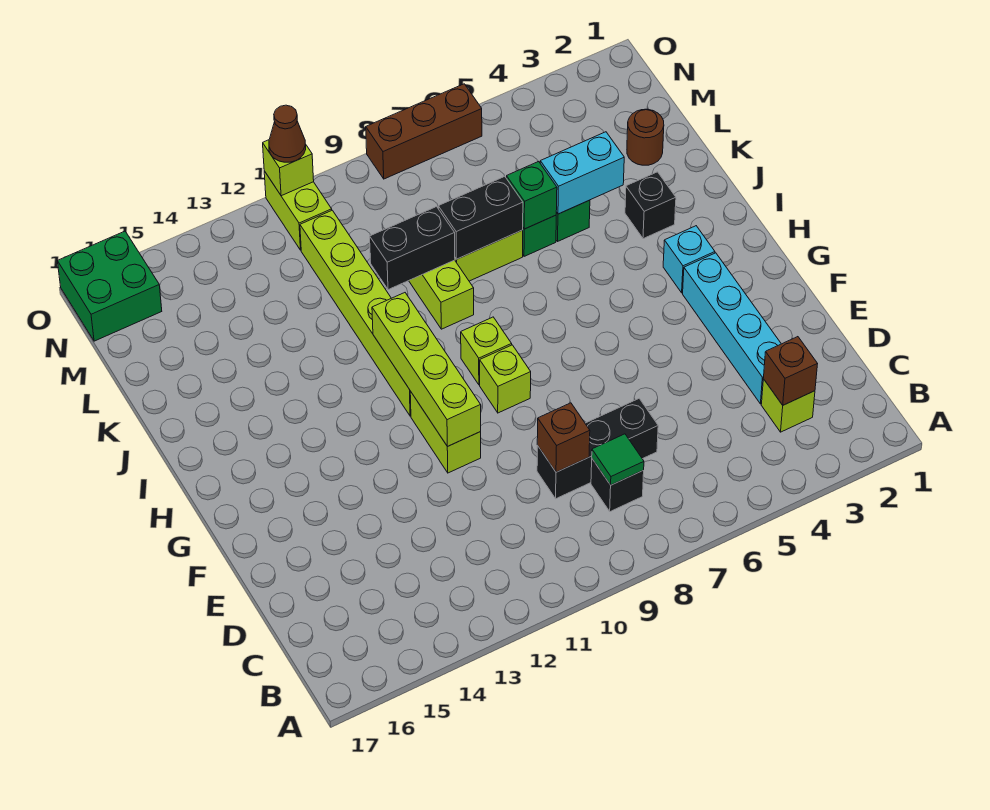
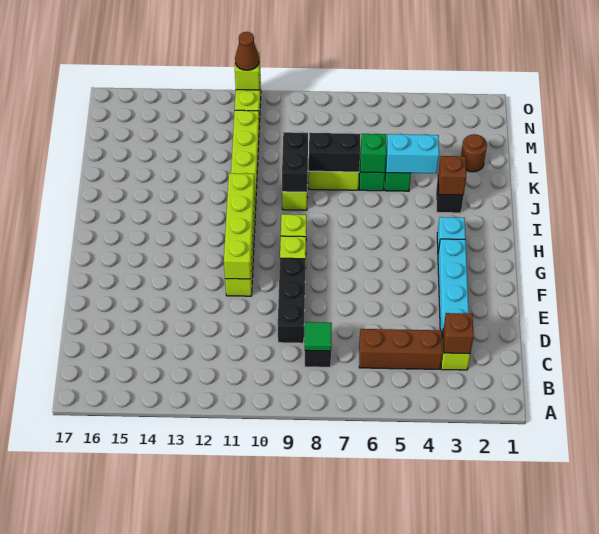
black 1x3 brick [537,399,658,499] -> black 1x3 brick turned to [278,258,305,343]
brown 1x1 brick [537,403,590,472] -> brown 1x1 brick moved to [438,156,466,195]
black 1x2 brick [370,207,455,290] -> black 1x2 brick turned to [282,132,308,192]
green 2x2 brick [58,231,162,341] -> none
brown 1x3 brick [366,84,482,179] -> brown 1x3 brick moved to [359,329,443,369]

